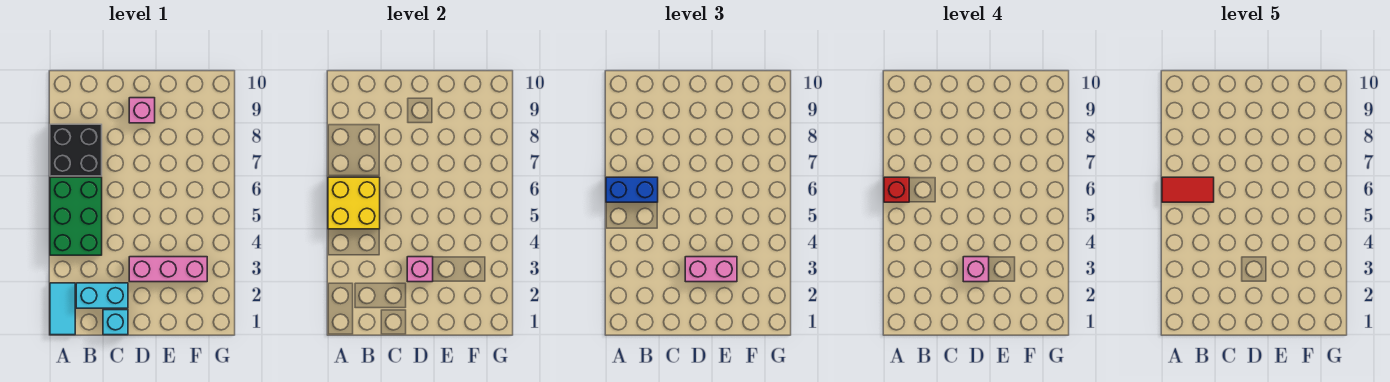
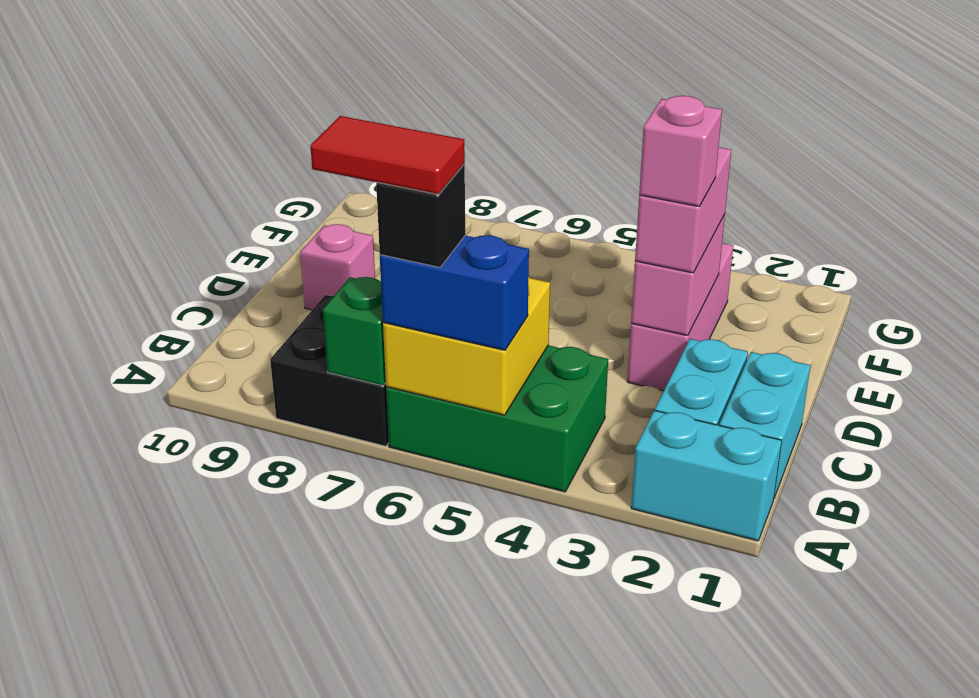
cyan 1x2 tile [50,283,75,335] -> cyan 1x2 brick [631,410,782,541]
blue 1x2 brick [606,177,658,202] -> blue 1x2 brick turned to [380,235,529,350]
red 1x1 brick [884,177,909,202] -> black 1x1 brick [376,164,465,267]
red 1x2 tile [1162,177,1214,202] -> red 1x2 tile turned to [310,116,465,195]
none -> green 1x1 brick [323,277,386,386]
cyan 1x1 brick [103,310,128,335] -> cyan 1x2 brick [719,352,810,498]
pink 1x1 brick [407,257,433,282] -> pink 1x2 brick [631,214,725,336]

